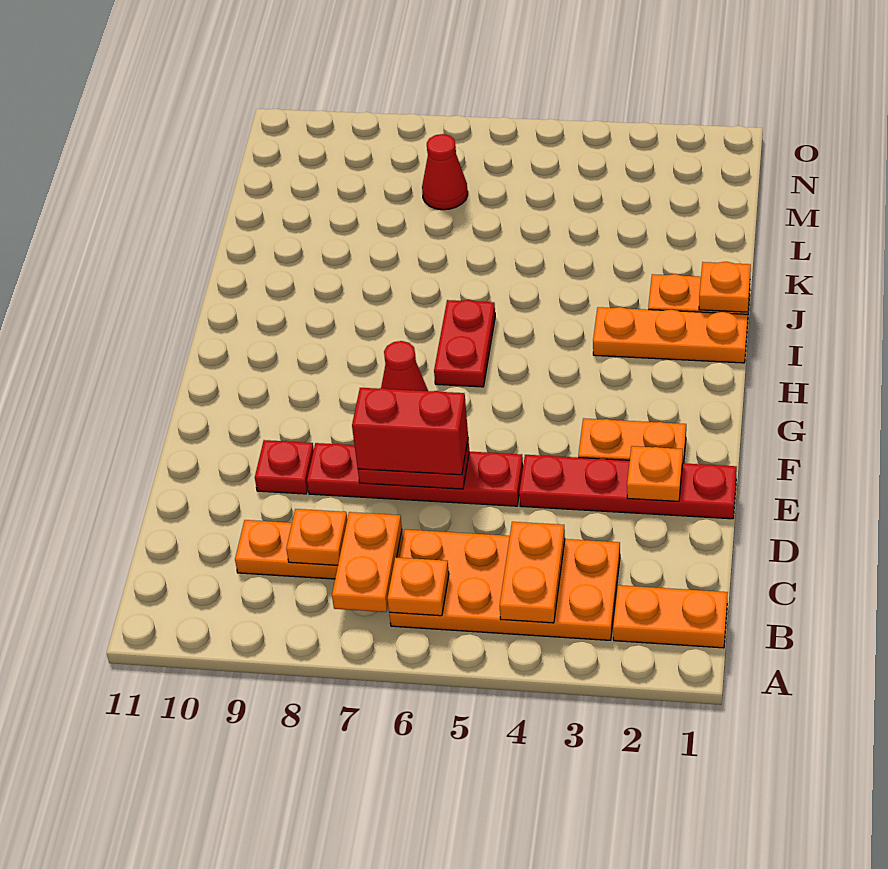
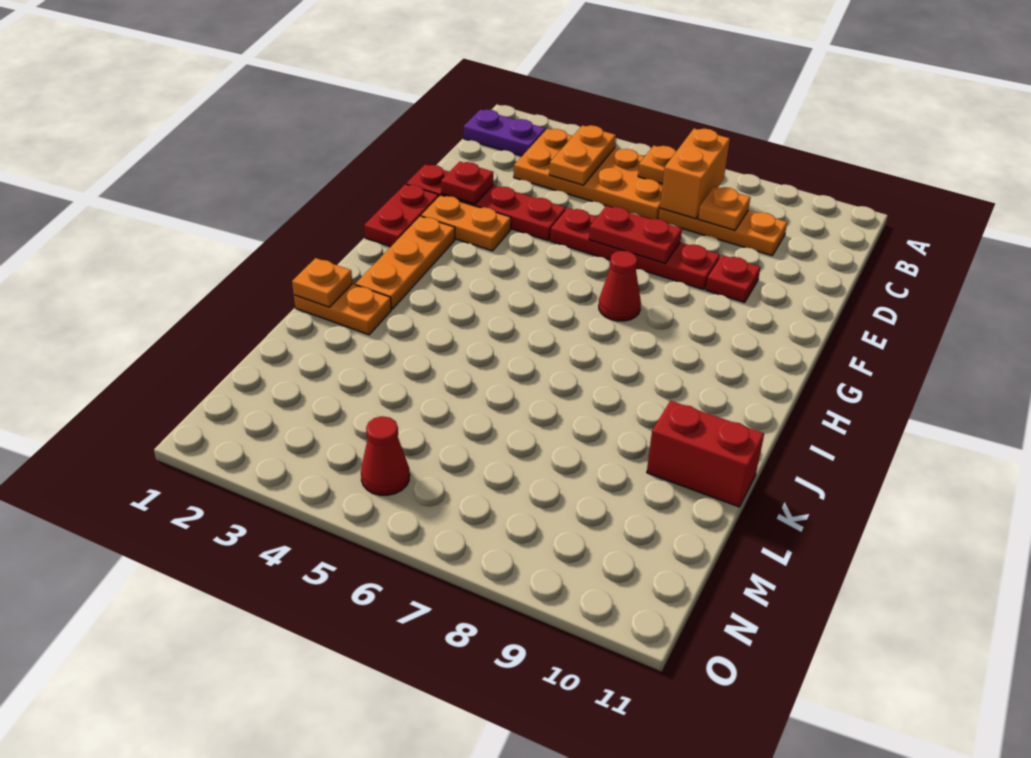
orange 1x2 plate [613,585,728,648] -> purple 1x2 plate [463,110,545,156]
orange 1x2 plate [332,512,402,612] -> orange 1x2 brick [660,129,730,219]
orange 1x1 plate [627,446,683,501] -> red 1x1 plate [441,162,493,204]
red 1x2 brick [352,388,468,475] -> red 1x2 brick moved to [647,401,764,507]
red 1x2 plate [434,300,495,387] -> red 1x2 plate moved to [364,184,439,247]
orange 1x3 plate [593,307,748,363] -> orange 1x3 plate turned to [356,216,455,309]
red 1x1 cone [422,134,468,210] -> red 1x1 cone moved to [361,416,410,495]

